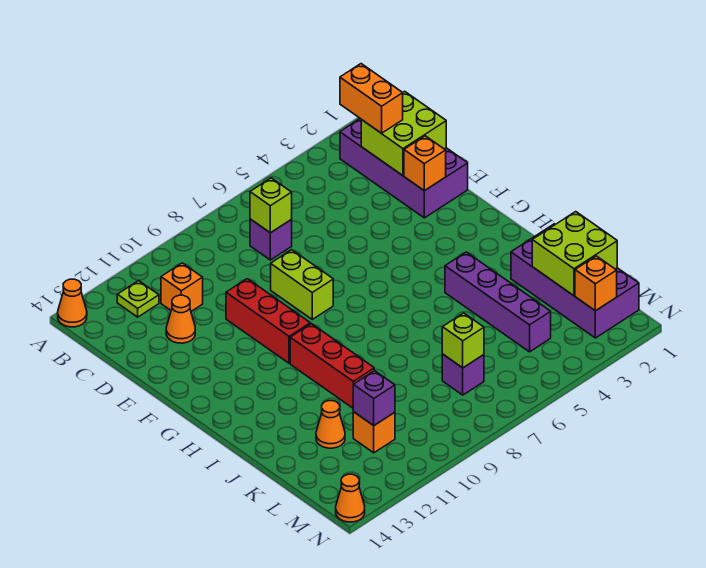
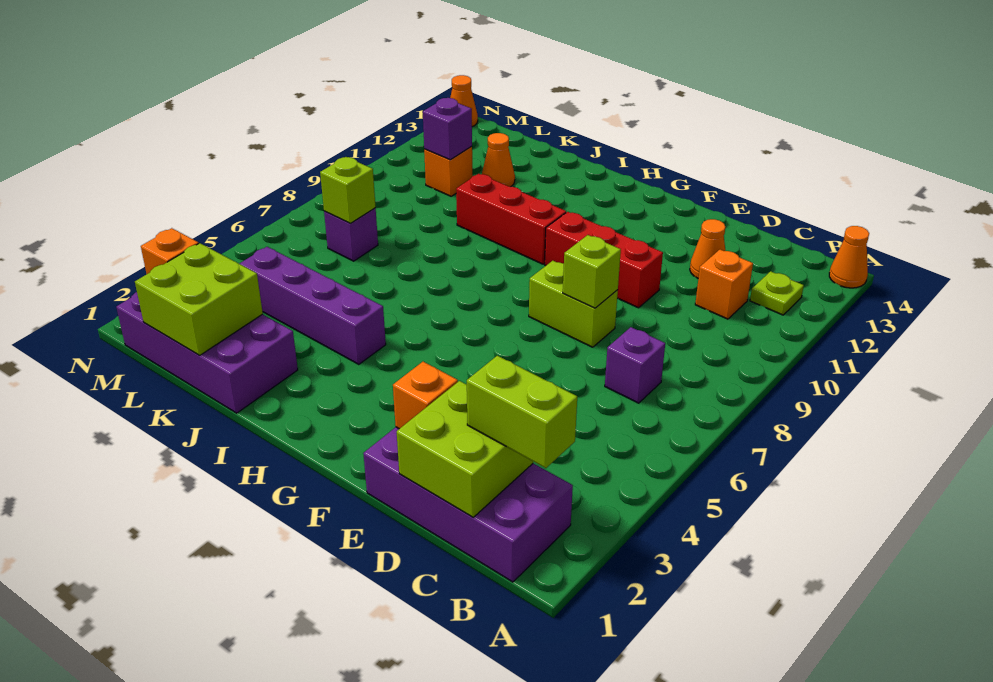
orange 1x2 brick [340,64,403,133] -> lime 1x2 brick [467,356,577,468]
lime 1x1 brick [250,178,292,233] -> lime 1x1 brick moved to [563,235,621,308]

